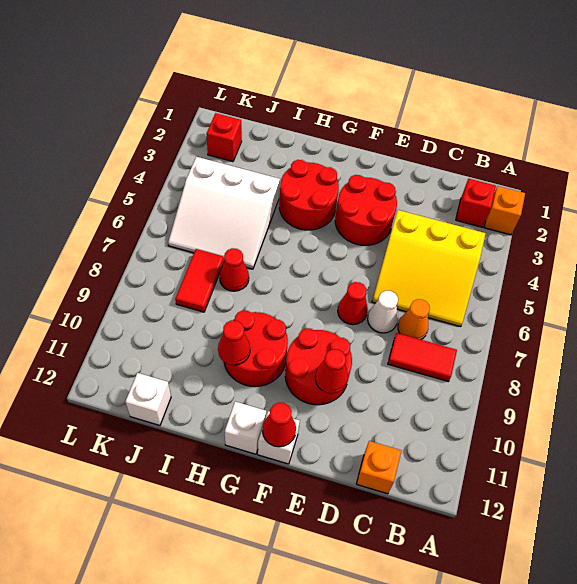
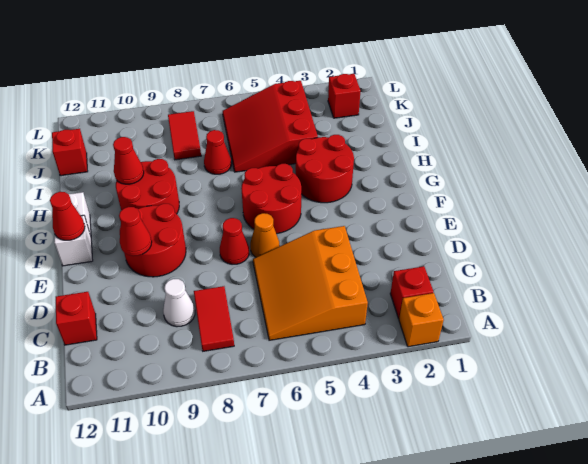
yellow 3x3 slope [372,210,486,327] -> orange 3x3 slope [253,226,368,340]
orange 1x1 cone [398,299,430,340] -> orange 1x1 cone moved to [250,213,280,257]
orange 1x1 brick [356,441,401,494] -> red 1x1 brick [56,292,97,345]
white 1x1 cone [368,291,398,333] -> white 1x1 cone moved to [163,279,195,327]
red 2x2 round brick [335,175,397,245] -> red 2x2 round brick moved to [241,164,301,234]
white 3x3 slope [168,157,280,269] -> red 3x3 slope [223,81,318,172]
red 1x2 tile [175,249,224,312] -> red 1x2 tile turned to [168,111,201,160]
white 1x1 brick [125,373,171,425] -> red 1x1 brick [52,129,88,176]

